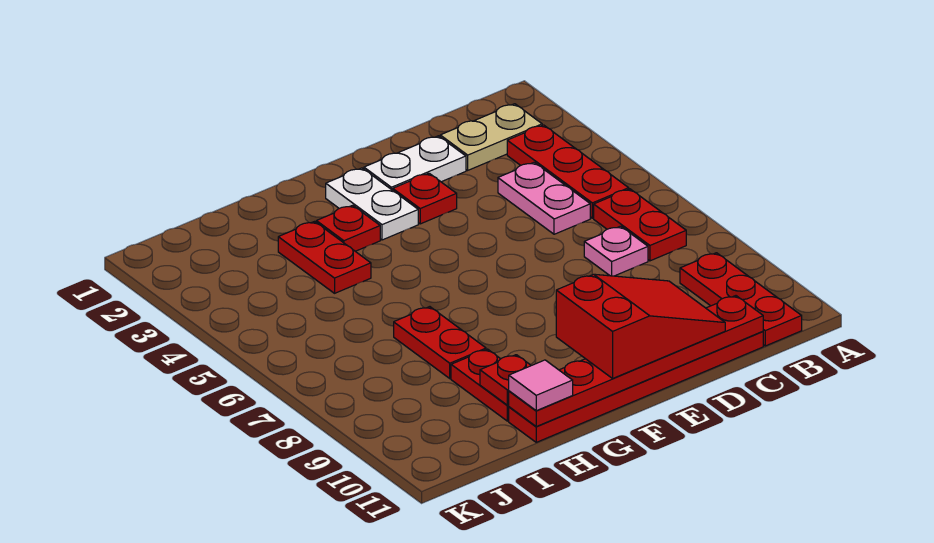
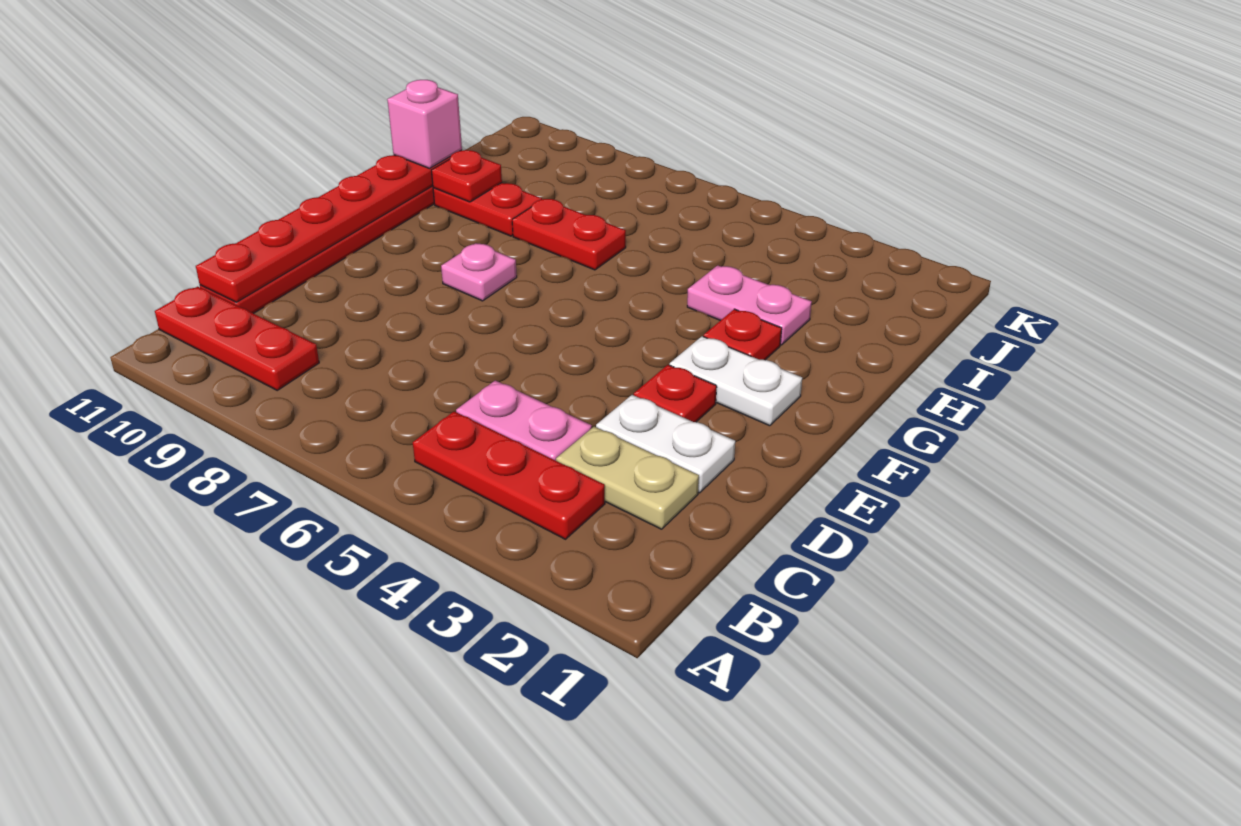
tan 1x2 plate [440,104,542,170] -> tan 1x2 plate turned to [556,426,699,529]
red 1x2 plate [594,189,686,261] -> none
pink 1x1 plate [584,226,648,276] -> pink 1x1 plate moved to [441,243,517,301]
white 1x2 plate [364,136,466,190] -> white 1x2 plate turned to [596,395,735,493]
red 2x3 slope [556,274,725,378] -> none
red 1x2 plate [278,222,371,293] -> pink 1x2 plate [687,265,812,345]
pink 1x1 tile [509,360,573,411] -> pink 1x1 brick [387,80,462,168]

